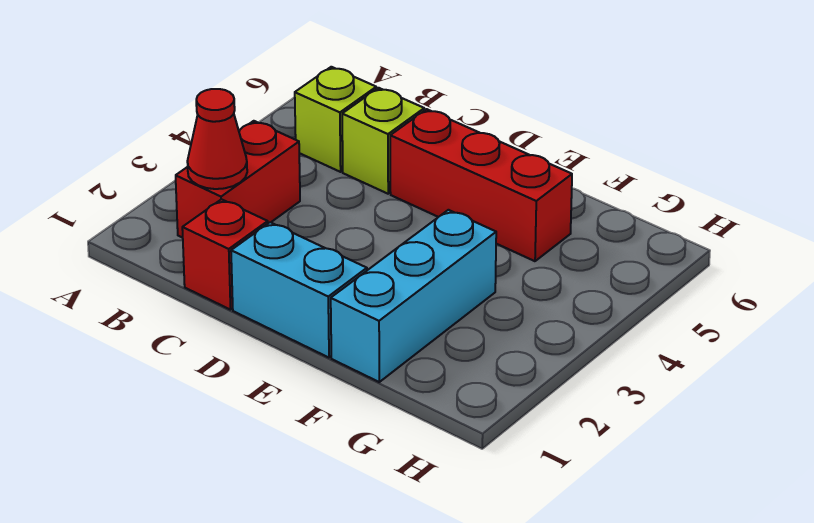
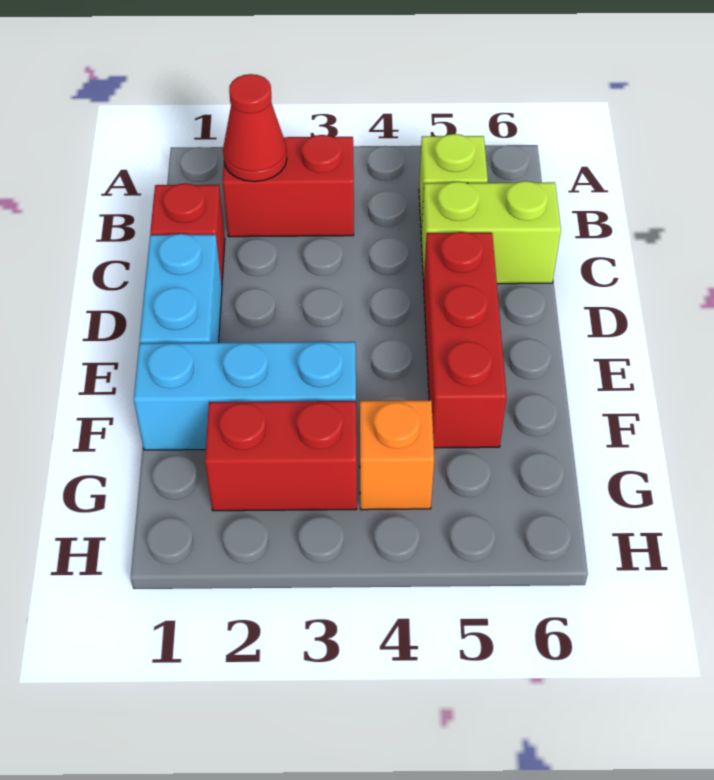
lime 1x1 brick [342,88,424,194] -> lime 1x2 brick [421,181,561,284]
none -> red 1x2 brick [205,401,357,511]
none -> orange 1x1 brick [360,400,434,510]

